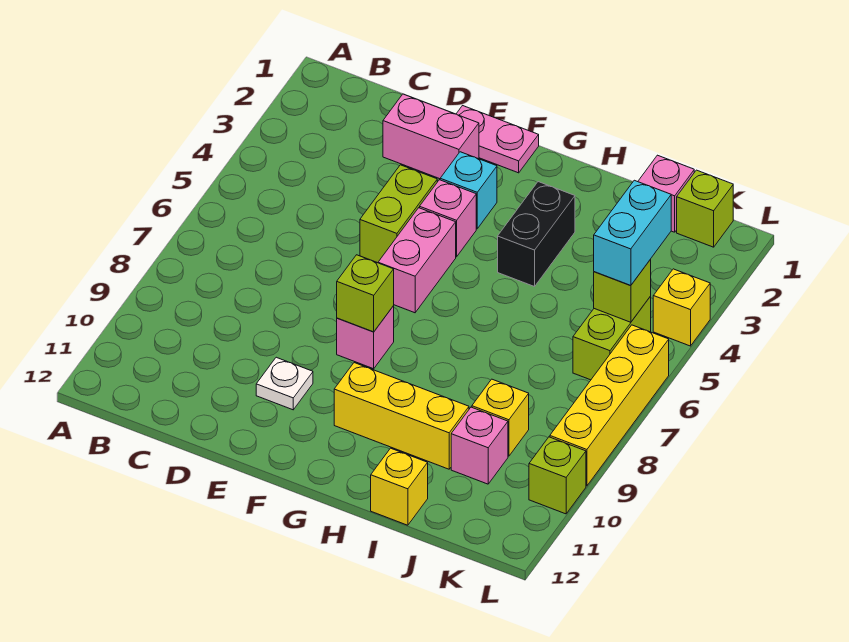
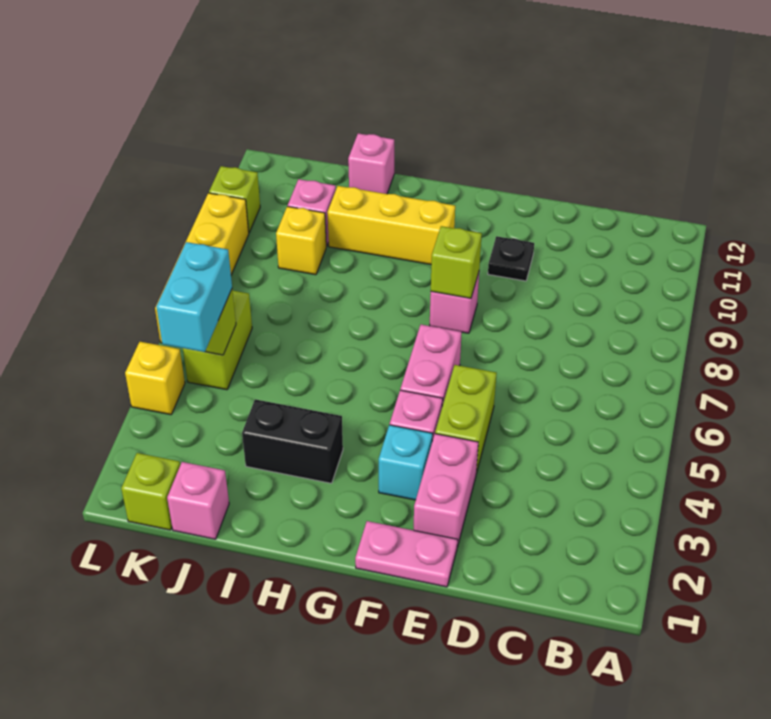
pink 1x2 brick [383,94,479,179] -> pink 1x2 brick turned to [414,434,478,547]
white 1x1 plate [256,357,313,410] -> black 1x1 plate [488,236,534,281]
black 1x2 brick [498,182,575,287] -> black 1x2 brick turned to [242,399,343,483]
yellow 1x1 brick [371,448,428,525] -> pink 1x1 brick [348,133,394,194]

